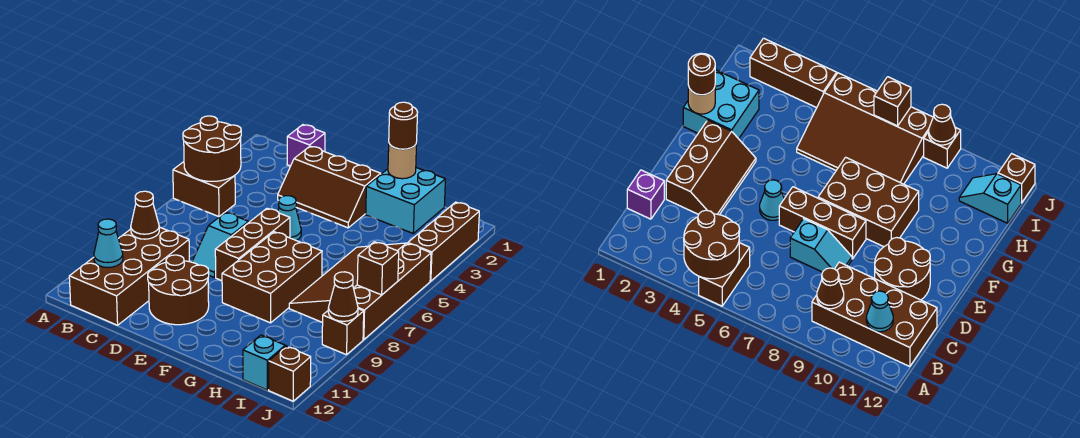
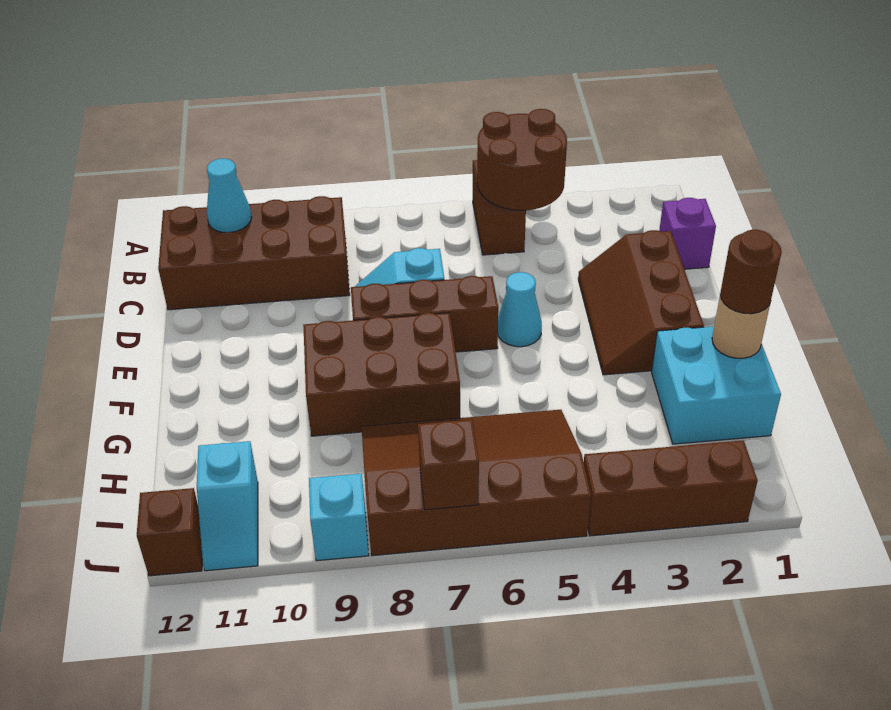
brown 1x1 cone [131,191,159,239] -> none
brown 2x2 round brick [148,255,209,325] -> none
cyan 1x2 slope [243,335,286,390] -> cyan 1x2 slope turned to [197,441,258,571]
brown 1x1 brick [322,309,364,355] -> cyan 1x1 brick [309,474,369,561]
brown 1x1 cone [328,272,358,321] -> none

